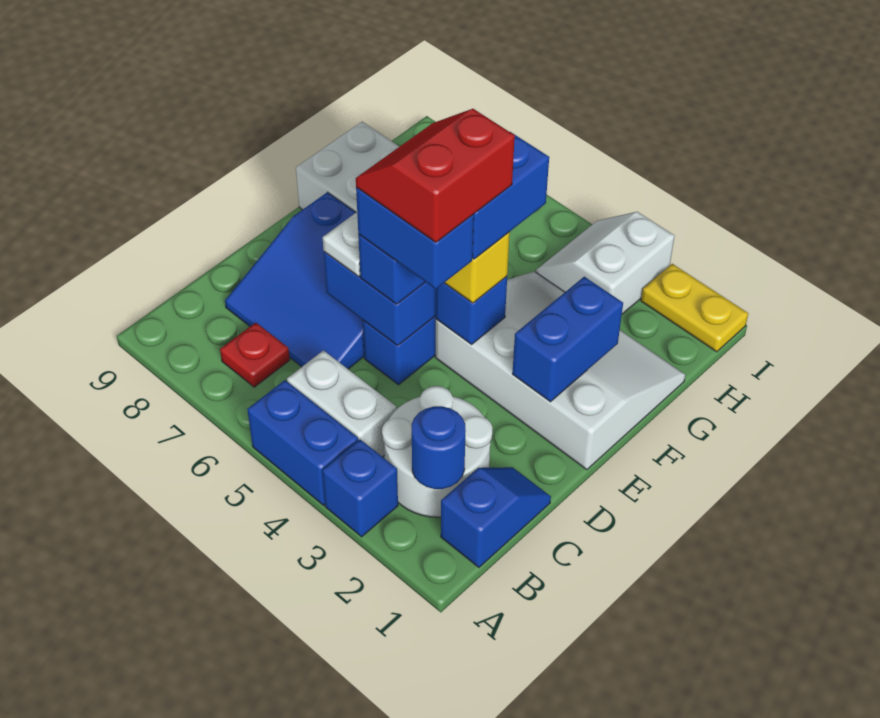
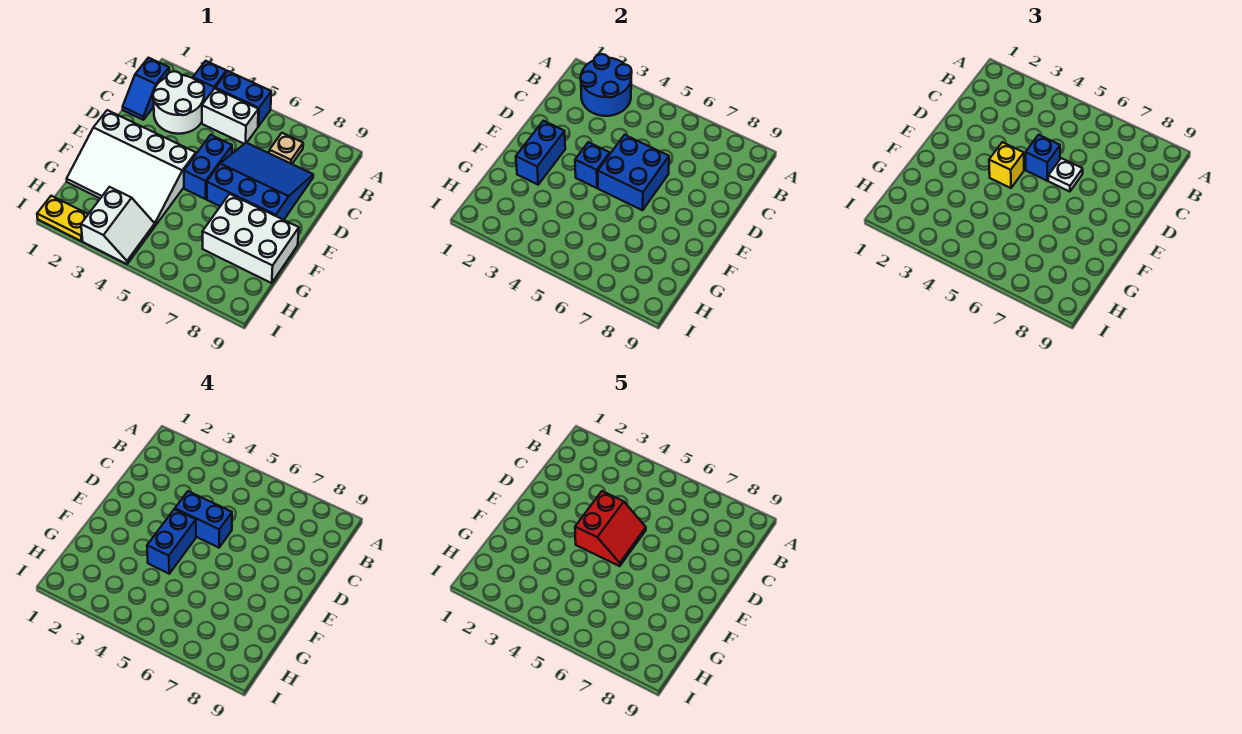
blue 1x1 round brick [412,406,466,489] -> blue 2x2 round brick [580,54,632,116]
red 1x1 plate [220,323,290,387] -> tan 1x1 plate [269,133,303,164]

